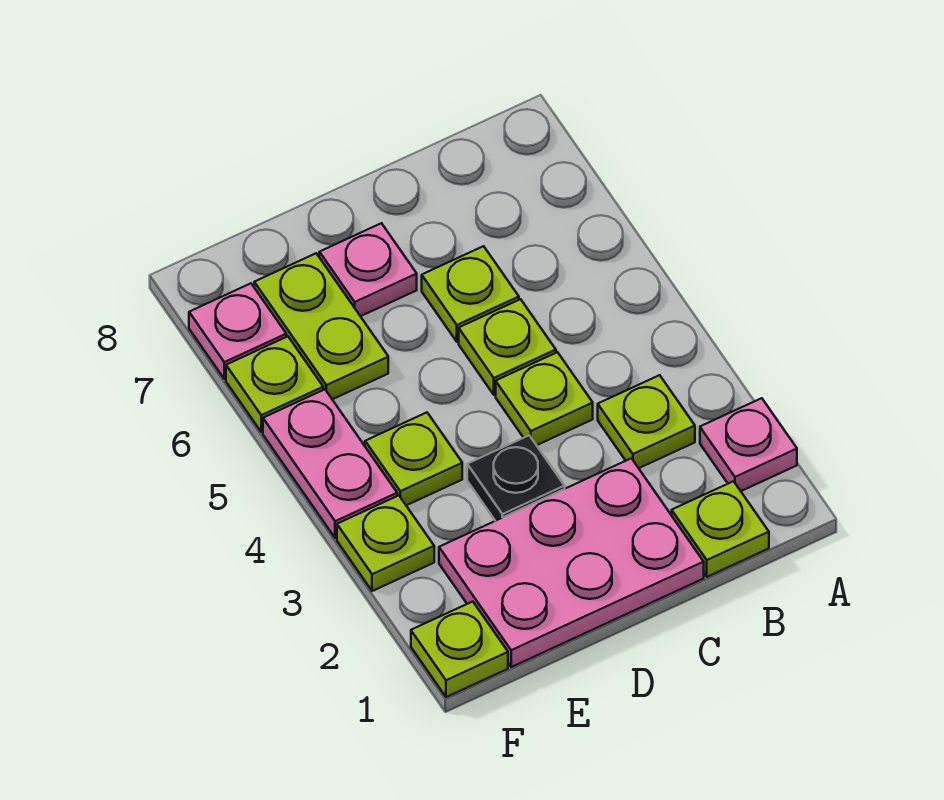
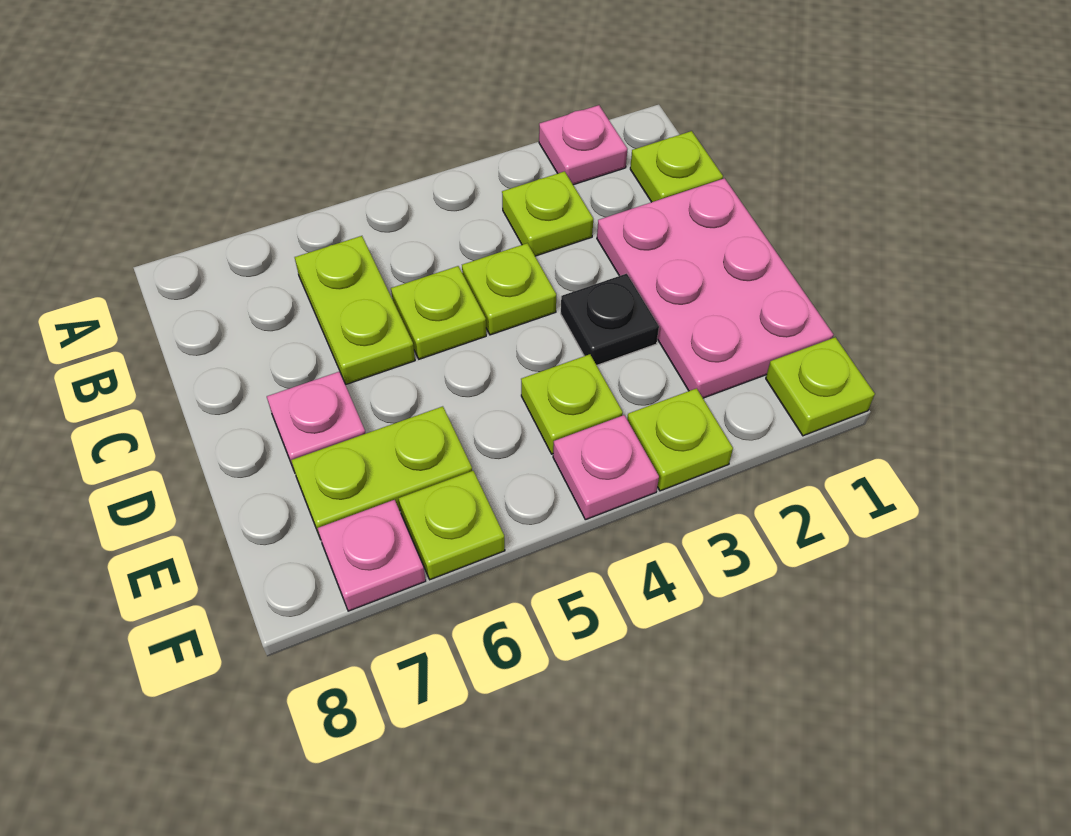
lime 1x1 plate [422,246,519,342] -> lime 1x2 plate [295,236,415,384]
pink 1x2 plate [263,389,397,538] -> pink 1x1 plate [553,415,659,520]

